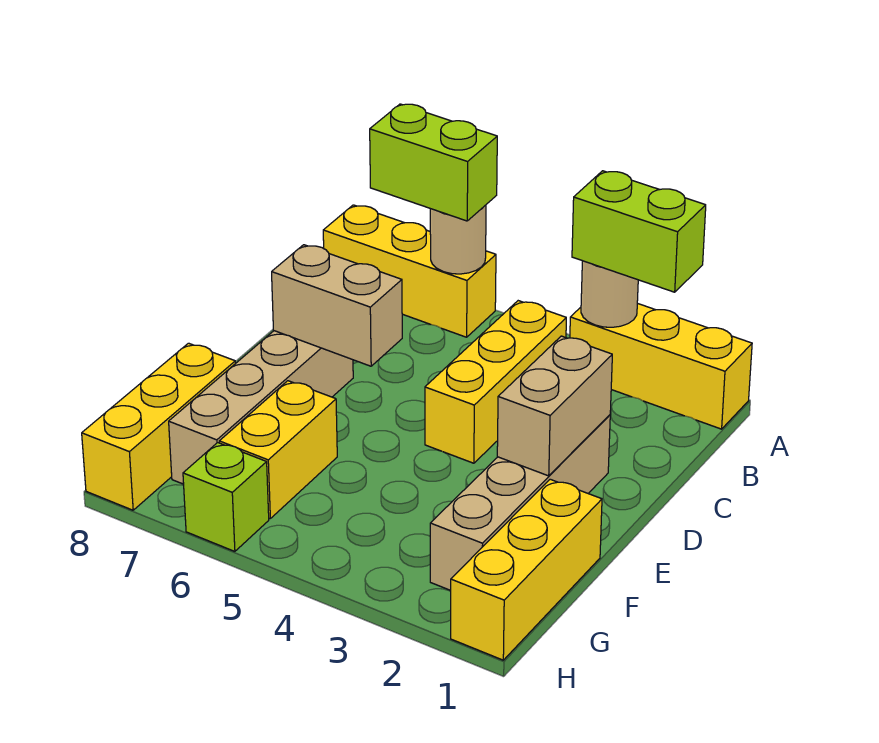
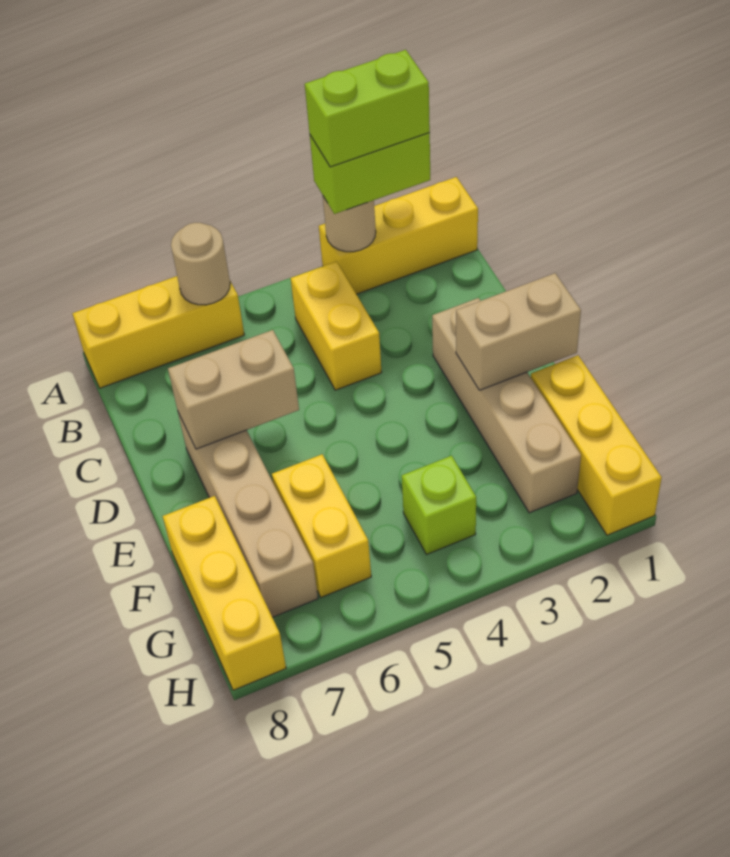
lime 1x2 brick [370,104,497,221] -> lime 1x2 brick moved to [305,50,430,167]
yellow 1x3 brick [425,301,566,463] -> yellow 1x2 brick [291,261,382,390]
tan 1x2 brick [497,336,612,476] -> tan 1x2 brick turned to [456,273,581,390]
lime 1x1 brick [183,443,269,551] -> lime 1x1 brick moved to [402,456,476,555]

